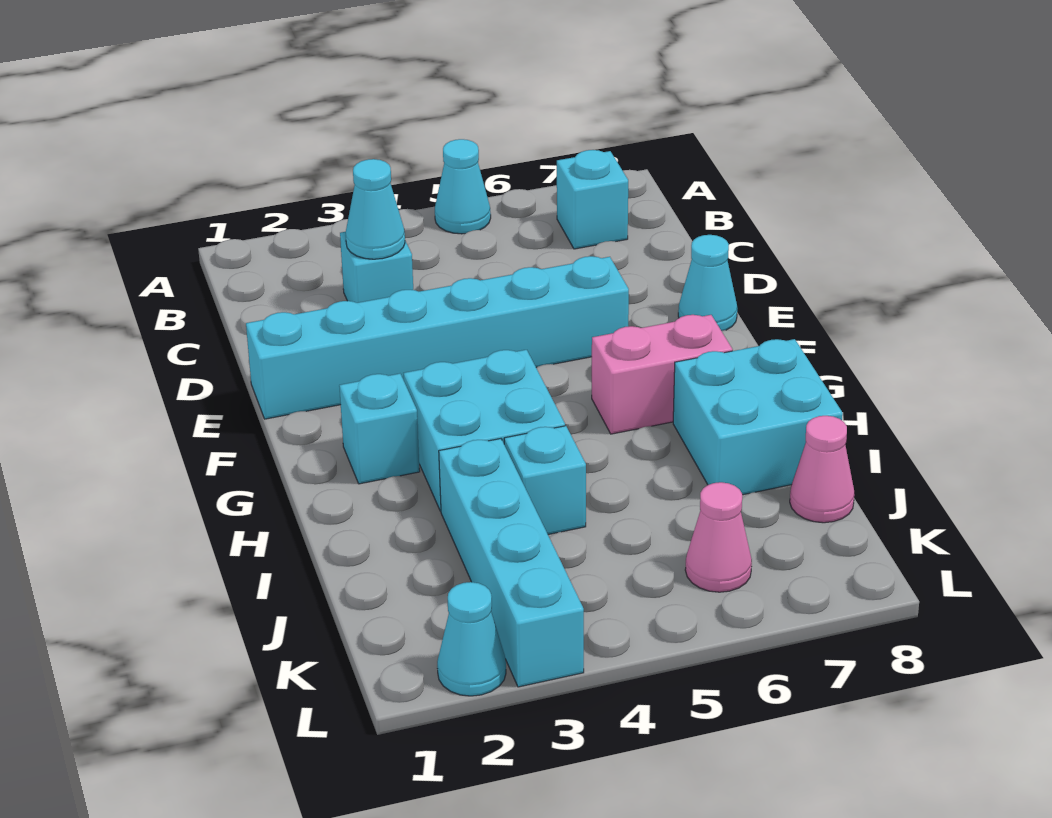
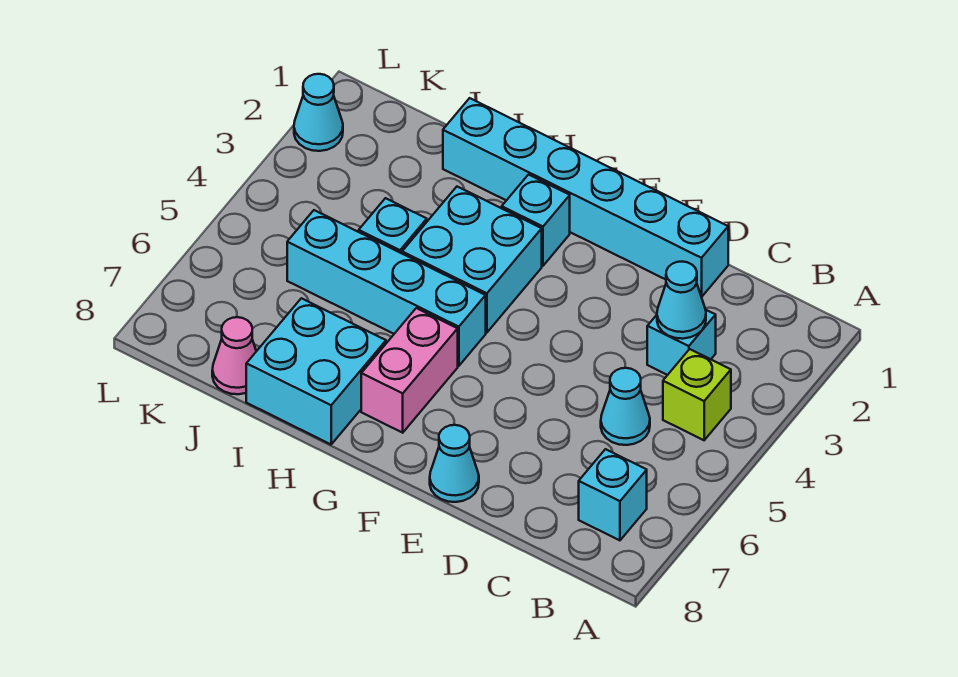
cyan 1x1 cone [435,139,491,234] -> cyan 1x1 cone moved to [601,368,650,445]
none -> lime 1x1 brick [663,349,731,440]
cyan 1x6 brick [246,256,629,419] -> cyan 1x6 brick turned to [443,98,728,297]
cyan 1x4 brick [439,439,584,687] -> cyan 1x4 brick moved to [287,210,486,366]
pink 1x1 cone [685,482,752,592] -> none

